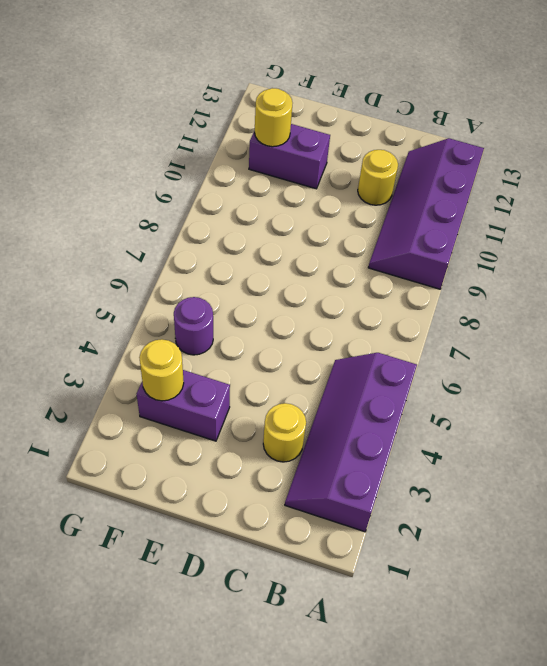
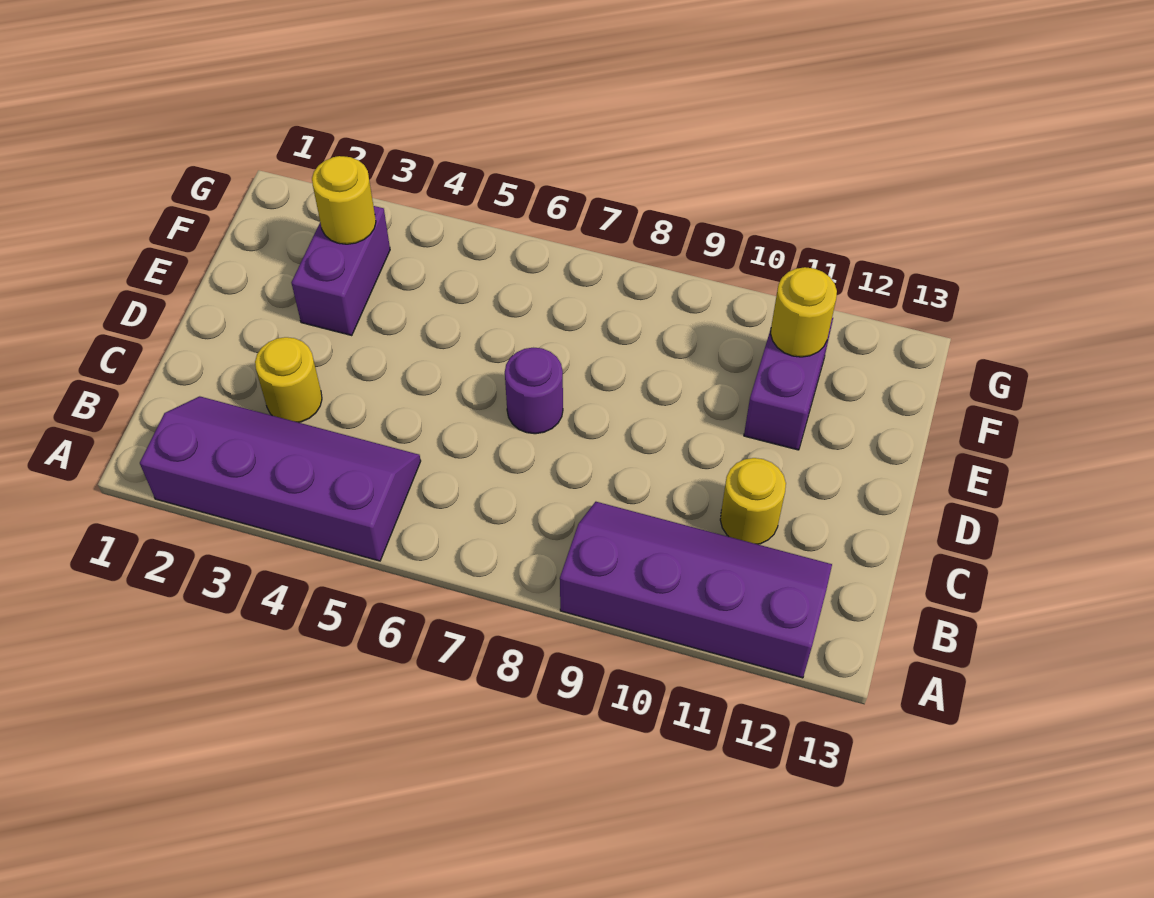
purple 1x1 round brick [174,297,213,355] -> purple 1x1 round brick moved to [505,348,563,434]

